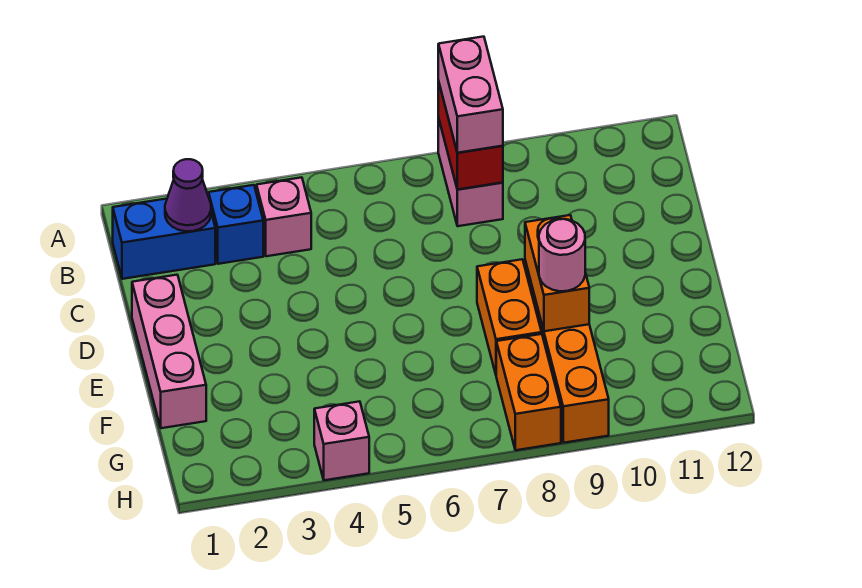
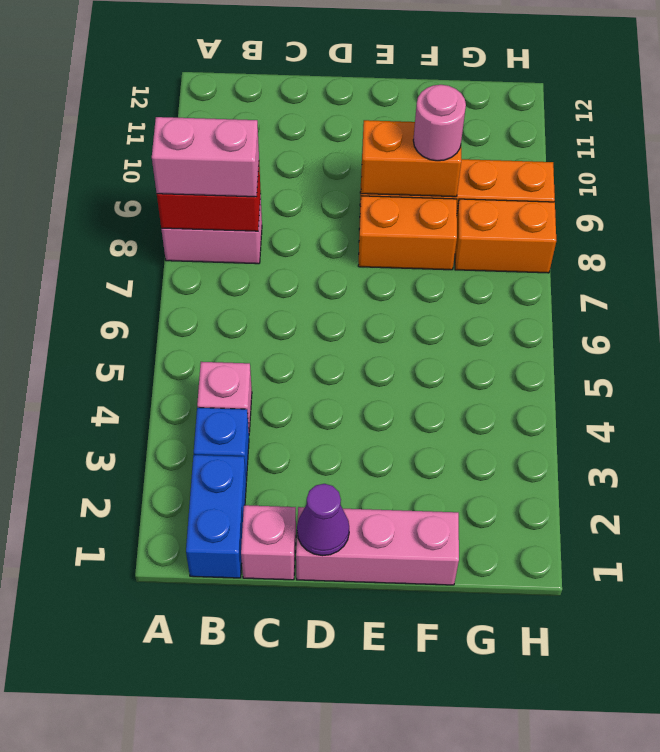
purple 1x1 cone [165,159,211,231] -> purple 1x1 cone moved to [297,484,349,556]
pink 1x1 brick [314,401,369,480] -> pink 1x1 brick moved to [241,505,296,580]

